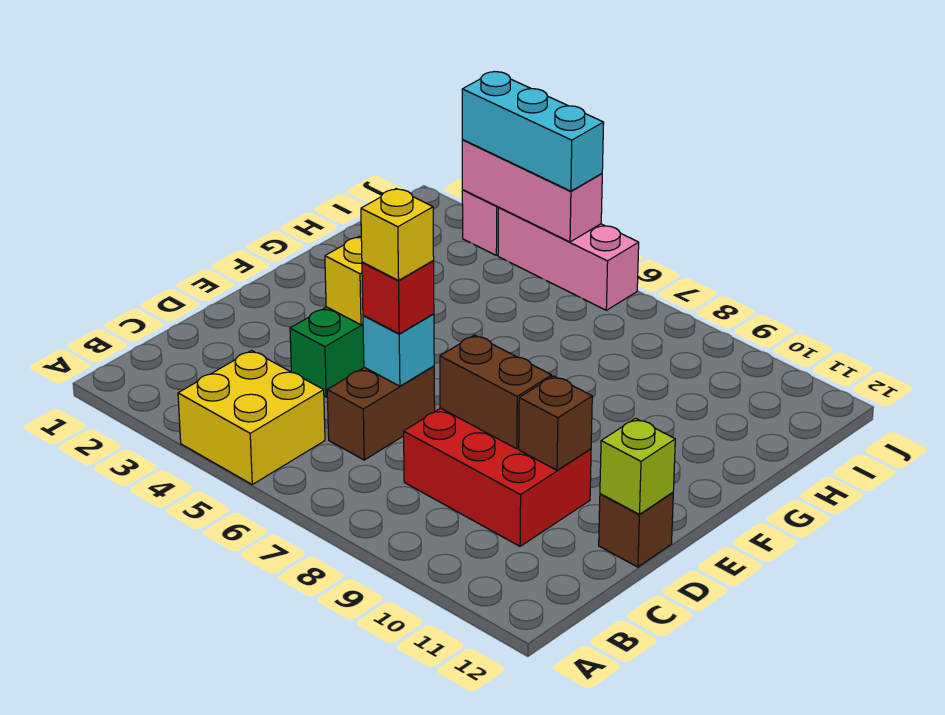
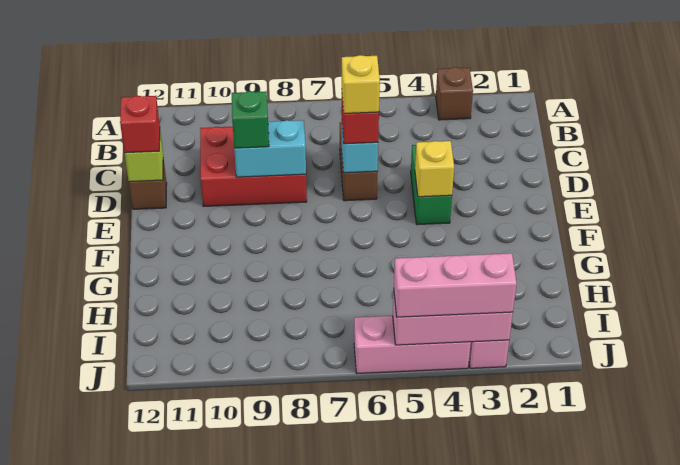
yellow 2x2 brick [178,351,325,484] -> none
brown 1x2 brick [440,335,552,449] -> cyan 1x2 brick [234,120,306,177]
none -> green 1x1 brick [232,91,269,148]
brown 1x1 brick [519,376,592,470] -> brown 1x1 brick moved to [436,67,473,120]
none -> red 1x1 brick [120,96,160,153]
cyan 1x3 brick [462,72,604,191] -> pink 1x3 brick [394,253,517,317]

